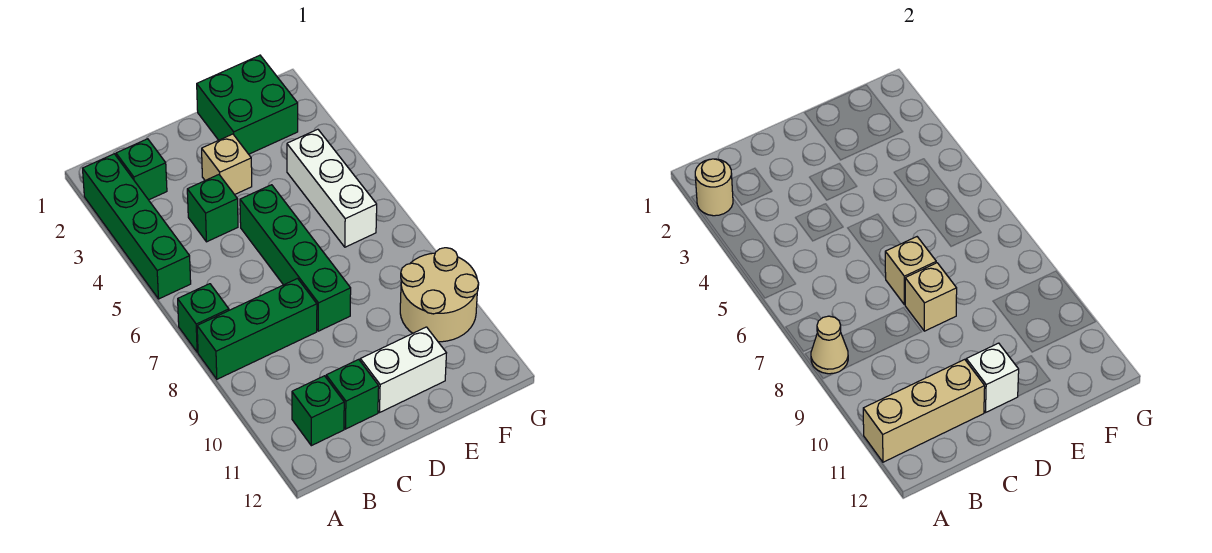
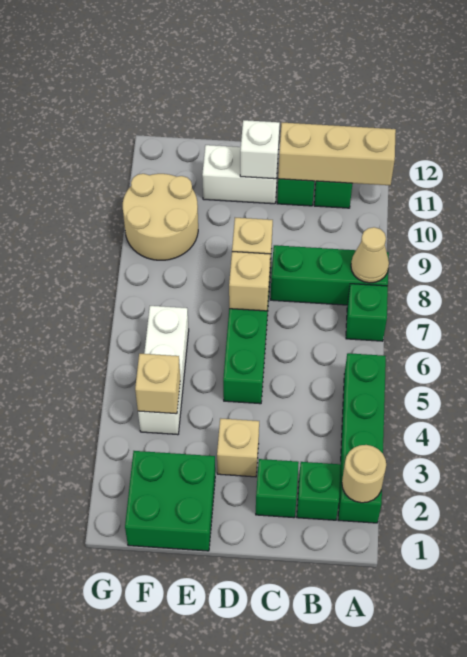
green 1x1 brick [187,175,238,242] -> green 1x1 brick moved to [256,459,299,518]
none -> tan 1x1 brick [135,354,180,414]

